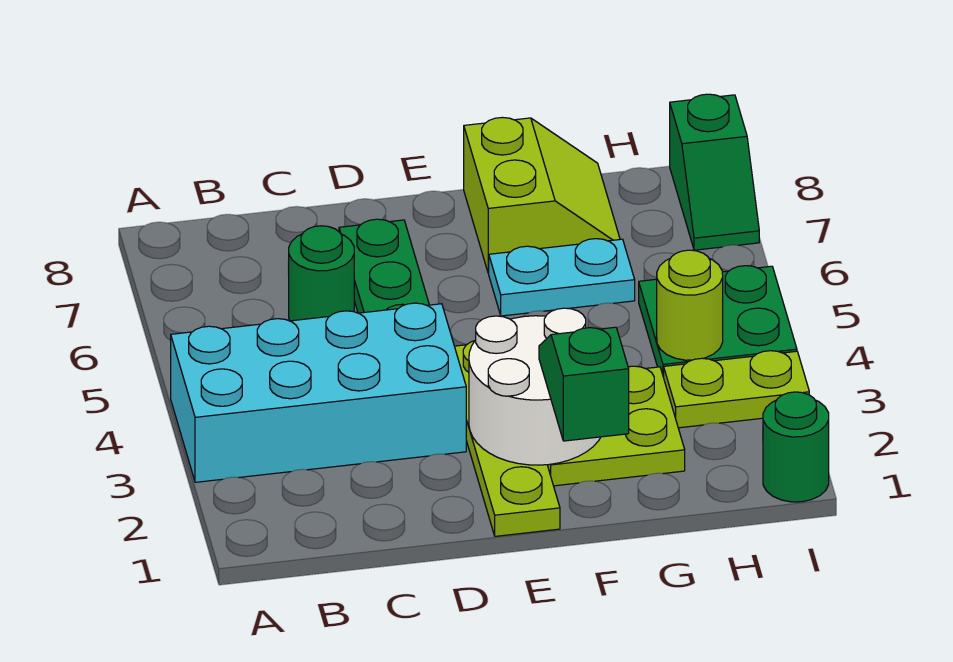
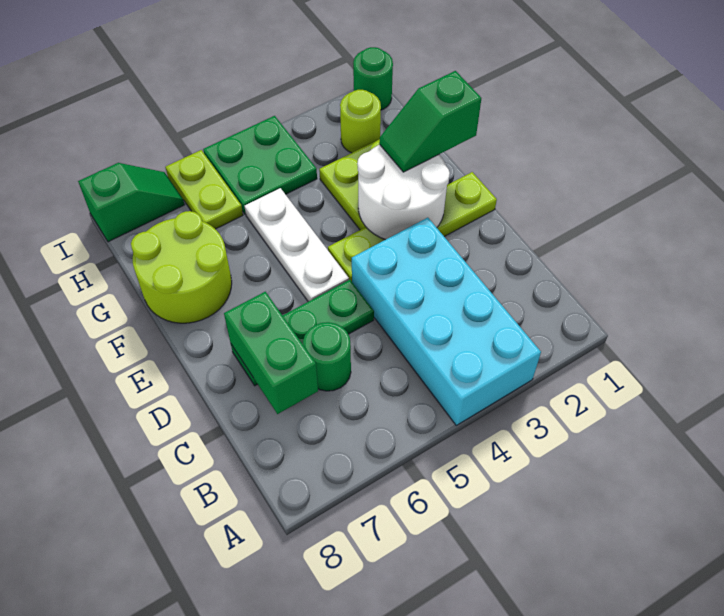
none -> green 1x2 brick [224,292,318,414]
none -> white 1x3 plate [244,188,349,302]
cyan 1x2 plate [488,239,635,316] -> none
lime 2x2 slope [464,117,620,273] -> lime 2x2 round brick [131,211,232,323]
lime 1x2 plate [664,351,809,428] -> lime 1x2 plate moved to [165,150,243,229]
lime 1x1 round brick [657,250,723,360] -> lime 1x1 round brick moved to [340,90,381,153]

